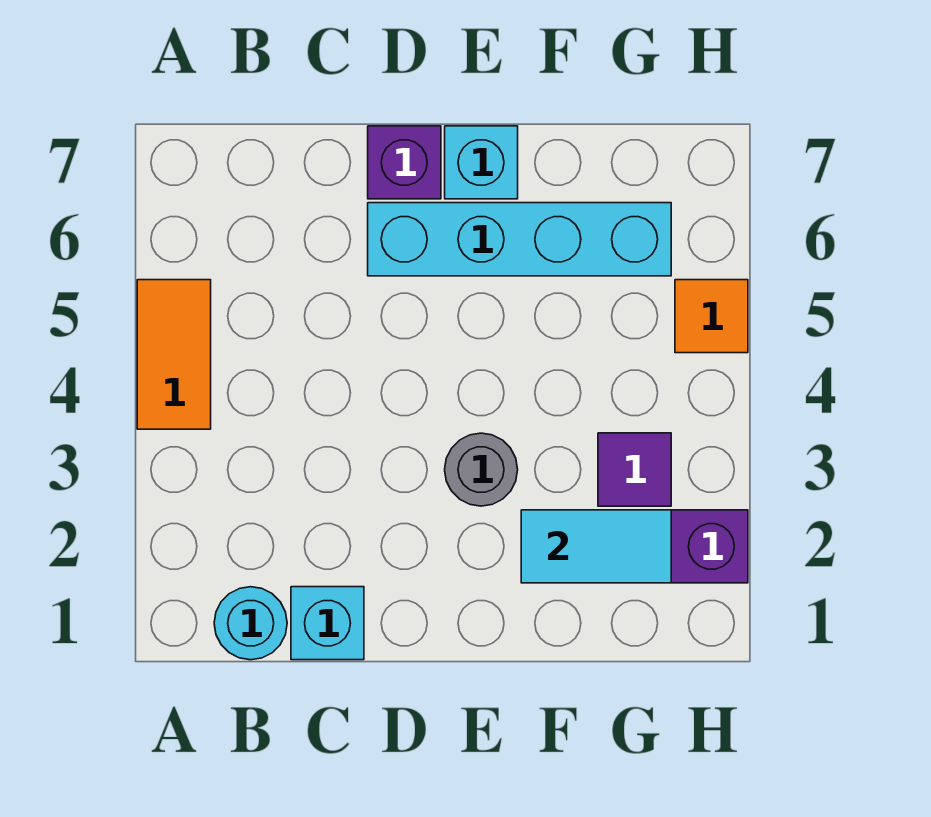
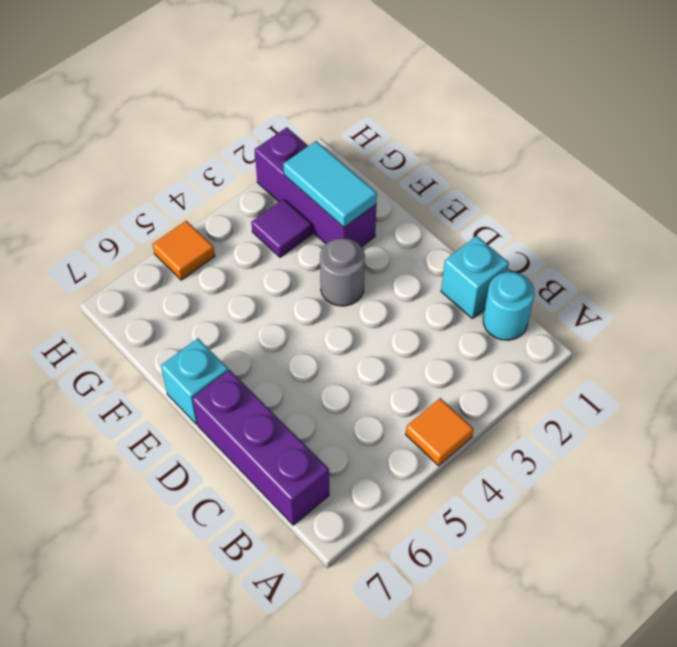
orange 1x2 tile [137,280,211,429] -> orange 1x1 tile [406,398,474,466]
cyan 1x4 brick [368,203,671,276] -> none
purple 1x1 brick [368,126,441,199] -> purple 1x3 brick [192,370,329,525]

